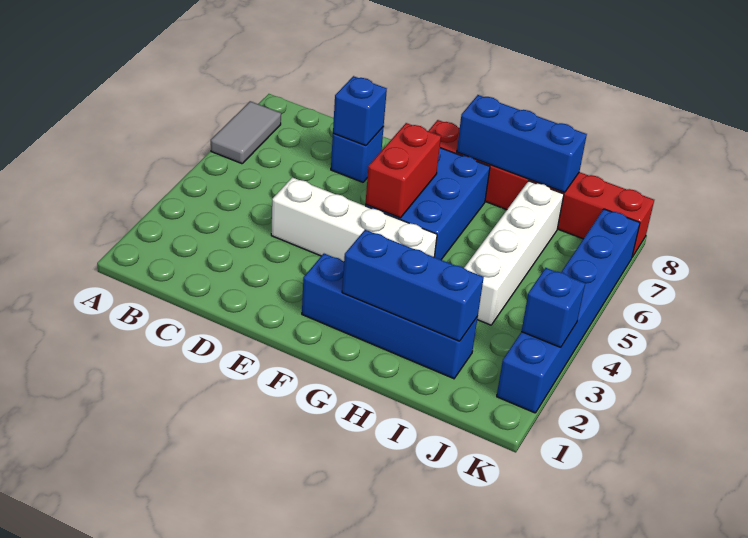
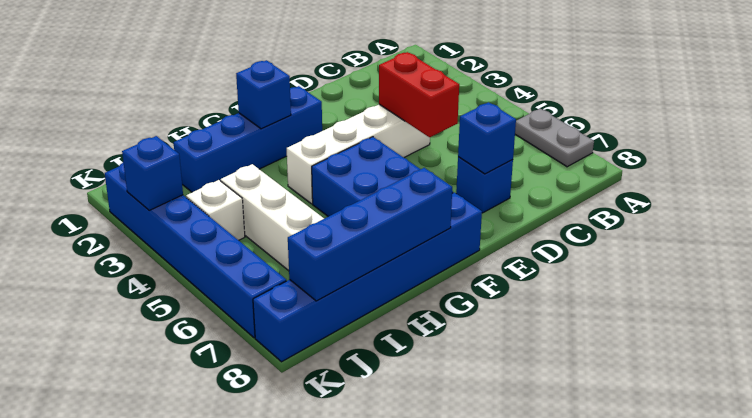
grey 1x2 tile [211,101,281,164] -> grey 1x2 plate [515,109,594,167]
red 1x2 brick [365,123,441,218] -> red 1x2 brick moved to [379,52,459,137]
red 1x6 brick [429,120,654,257] -> blue 1x6 brick [253,192,482,362]
blue 1x3 brick [342,230,484,341] -> blue 1x1 brick [236,60,291,129]
blue 1x3 brick [457,95,587,192] -> blue 1x4 brick [288,168,452,301]
none -> white 1x1 brick [186,180,245,240]

